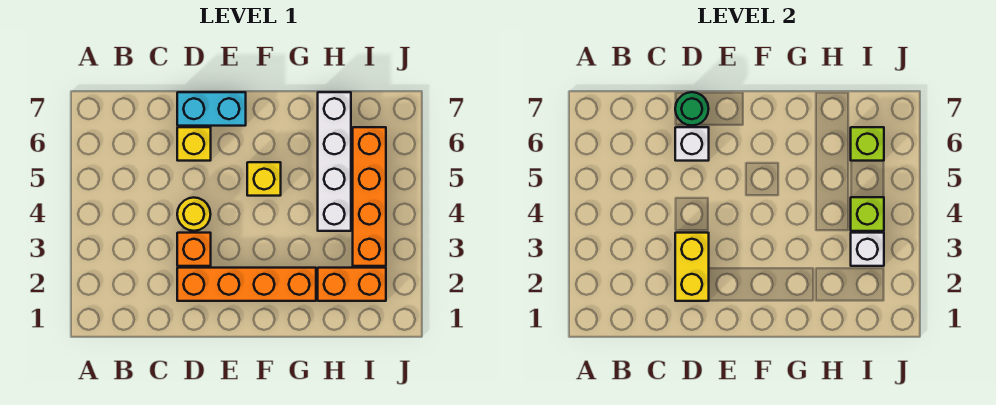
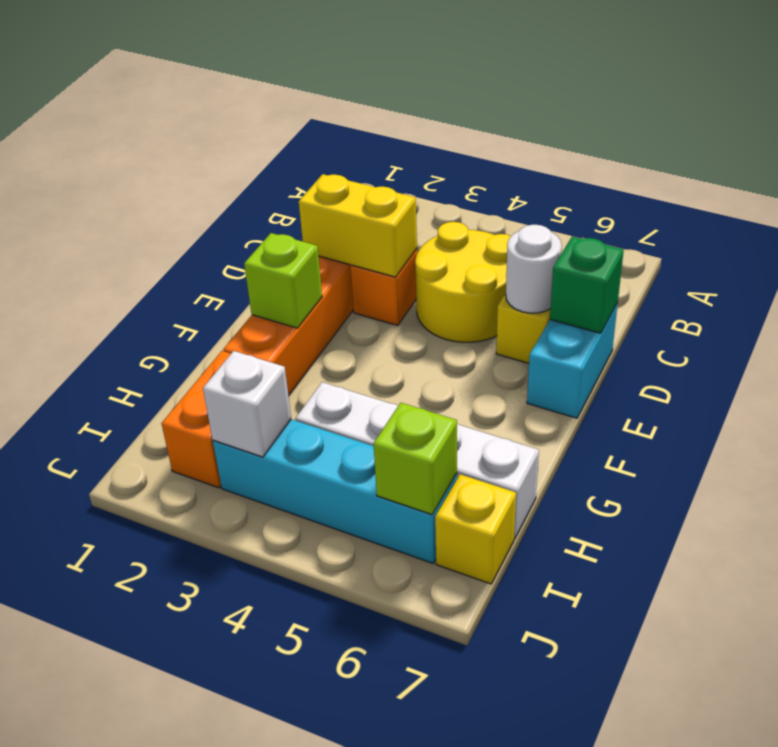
yellow 1x1 round brick [177,198,211,231] -> yellow 2x2 round brick [415,222,511,342]
white 1x1 brick [675,127,709,161] -> white 1x1 round brick [506,225,562,313]
green 1x1 round brick [675,92,709,126] -> green 1x1 brick [550,236,624,333]
yellow 1x1 brick [247,162,281,196] -> yellow 1x1 brick moved to [435,474,516,584]
orange 1x4 brick [353,127,386,266] -> cyan 1x4 brick [213,419,457,563]
lime 1x1 brick [851,197,884,231] -> lime 1x1 brick moved to [244,233,322,328]

